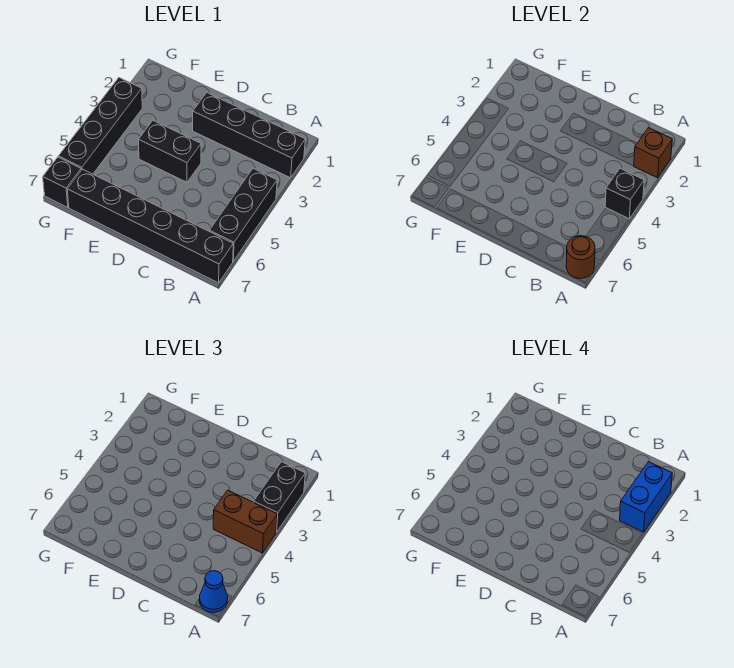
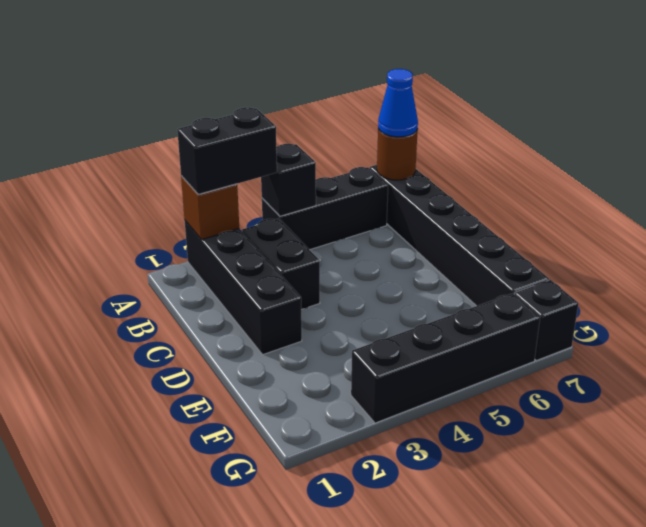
blue 1x2 brick [620,462,672,532] -> none
brown 1x2 brick [213,490,277,553] -> none
black 1x2 brick [138,121,201,182] -> black 1x2 brick moved to [242,219,320,310]

